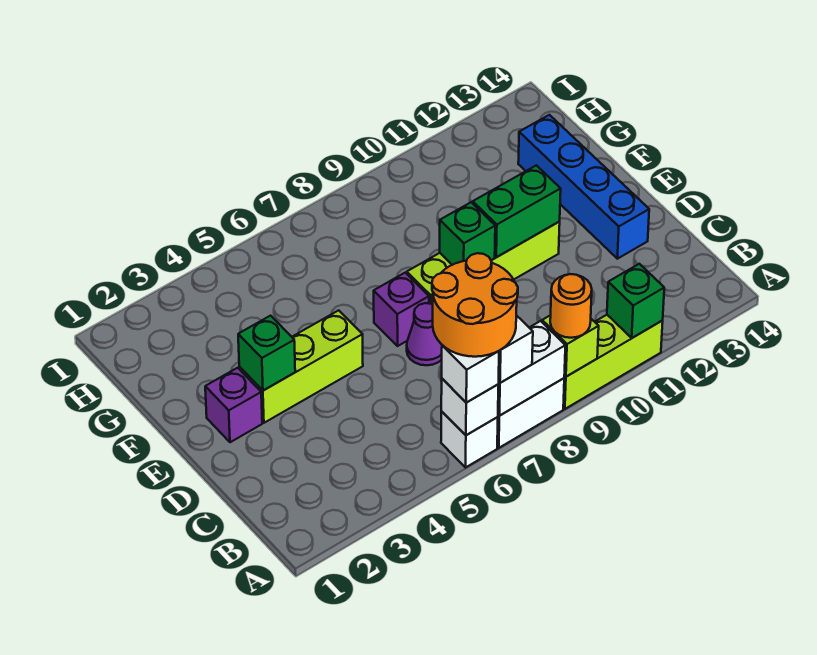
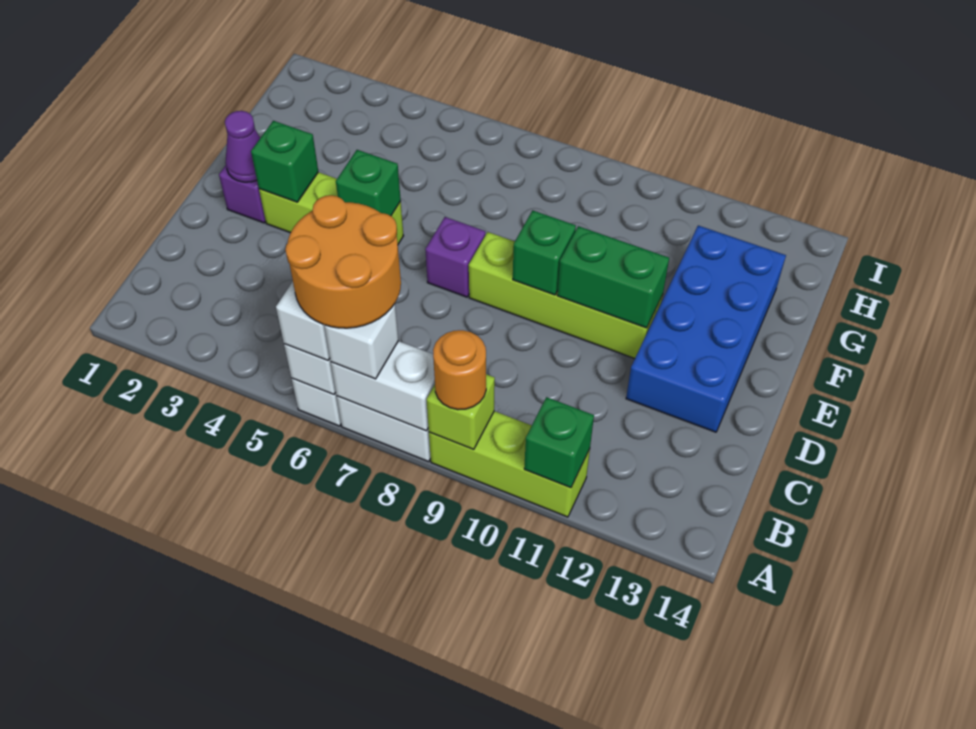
purple 1x1 cone [407,303,442,365] -> purple 1x1 cone moved to [225,111,260,182]
blue 1x4 brick [518,115,649,259] -> blue 2x4 brick [626,226,786,432]
none -> green 1x1 brick [336,150,401,216]

